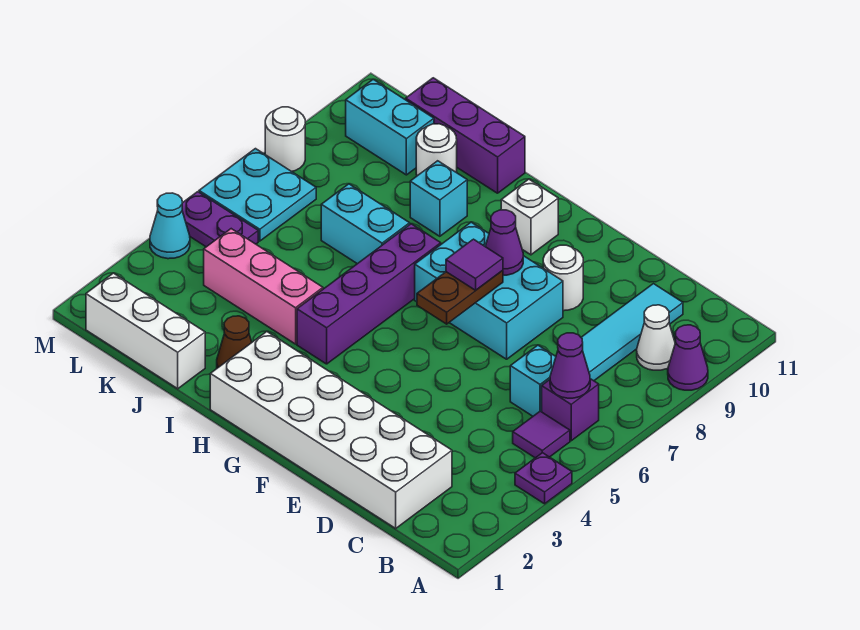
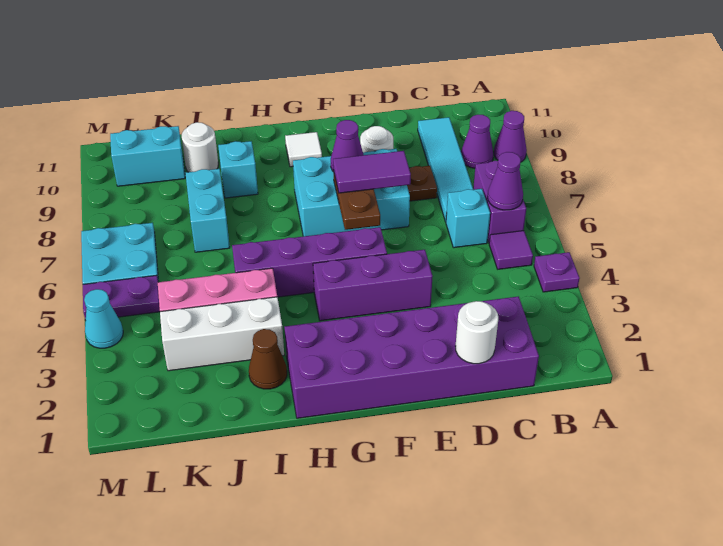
purple 1x1 brick [542,379,599,441] -> purple 1x2 brick [473,161,526,242]
white 1x1 cone [637,305,675,370] -> purple 1x1 cone [461,115,493,168]
white 2x6 brick [210,332,452,528] -> purple 2x6 brick [284,296,539,418]
none -> brown 1x1 plate [407,166,437,201]
purple 1x1 tile [446,239,503,290] -> purple 1x2 tile [333,151,411,193]
white 1x1 brick [501,179,558,255] -> white 1x1 tile [285,132,322,167]
purple 1x4 brick [297,224,441,364] -> purple 1x4 brick turned to [232,227,387,297]
cyan 1x2 brick [321,184,410,264] -> cyan 1x2 brick turned to [186,169,230,252]
purple 1x3 brick [406,78,525,193] -> purple 1x3 brick moved to [313,250,433,321]
white 1x3 brick [86,273,205,389] -> white 1x3 brick moved to [160,297,284,371]
white 1x1 round brick [265,107,305,172] -> white 1x1 round brick moved to [455,301,498,364]

